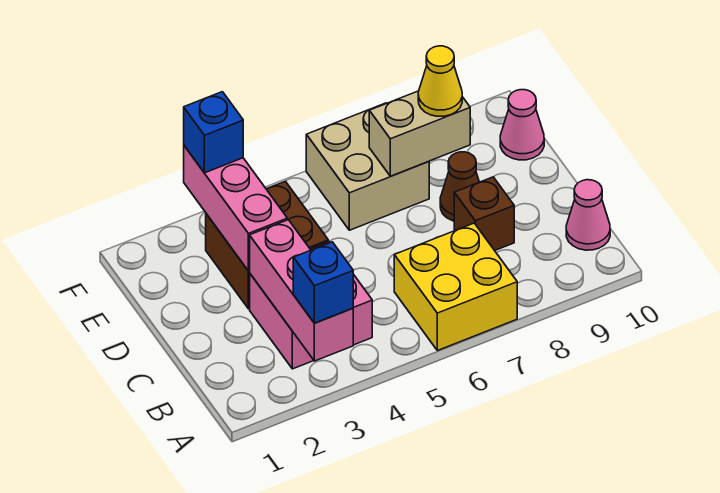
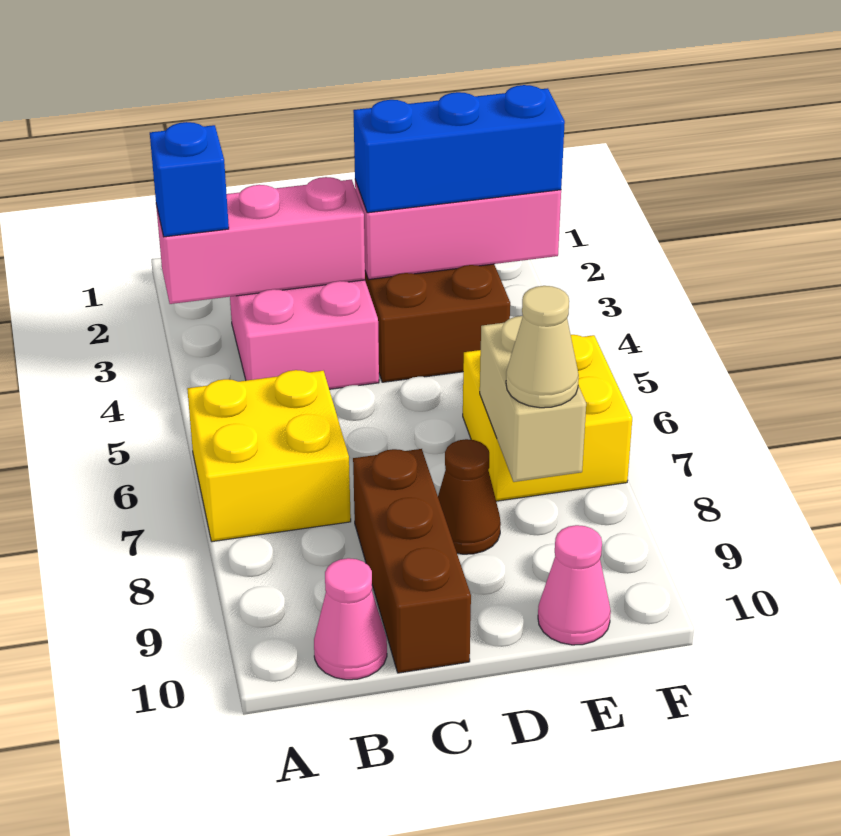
brown 1x1 brick [454,177,514,251] -> brown 1x3 brick [353,449,471,673]
tan 2x2 brick [306,103,429,230] -> yellow 2x2 brick [463,335,632,501]
yellow 1x1 cone [418,46,462,116] -> tan 1x1 cone [506,286,579,408]
blue 1x1 brick [184,92,243,173] -> blue 1x3 brick [353,85,565,213]

